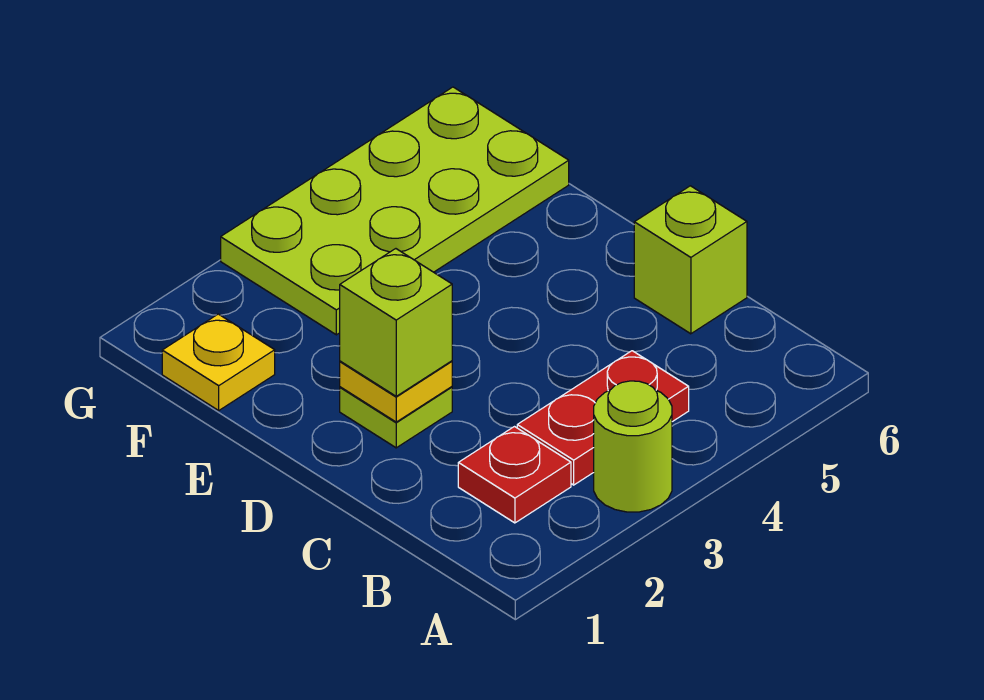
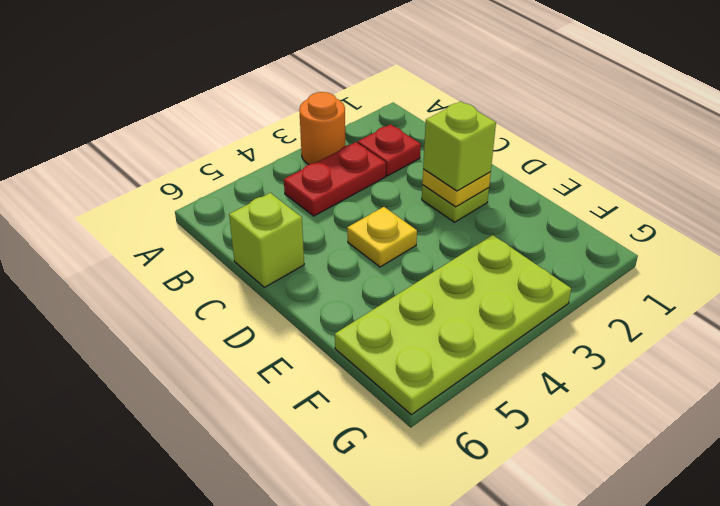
lime 1x1 round brick [594,381,672,512] -> orange 1x1 round brick [299,92,345,165]
yellow 1x1 plate [162,314,275,410] -> yellow 1x1 plate moved to [347,207,417,267]

